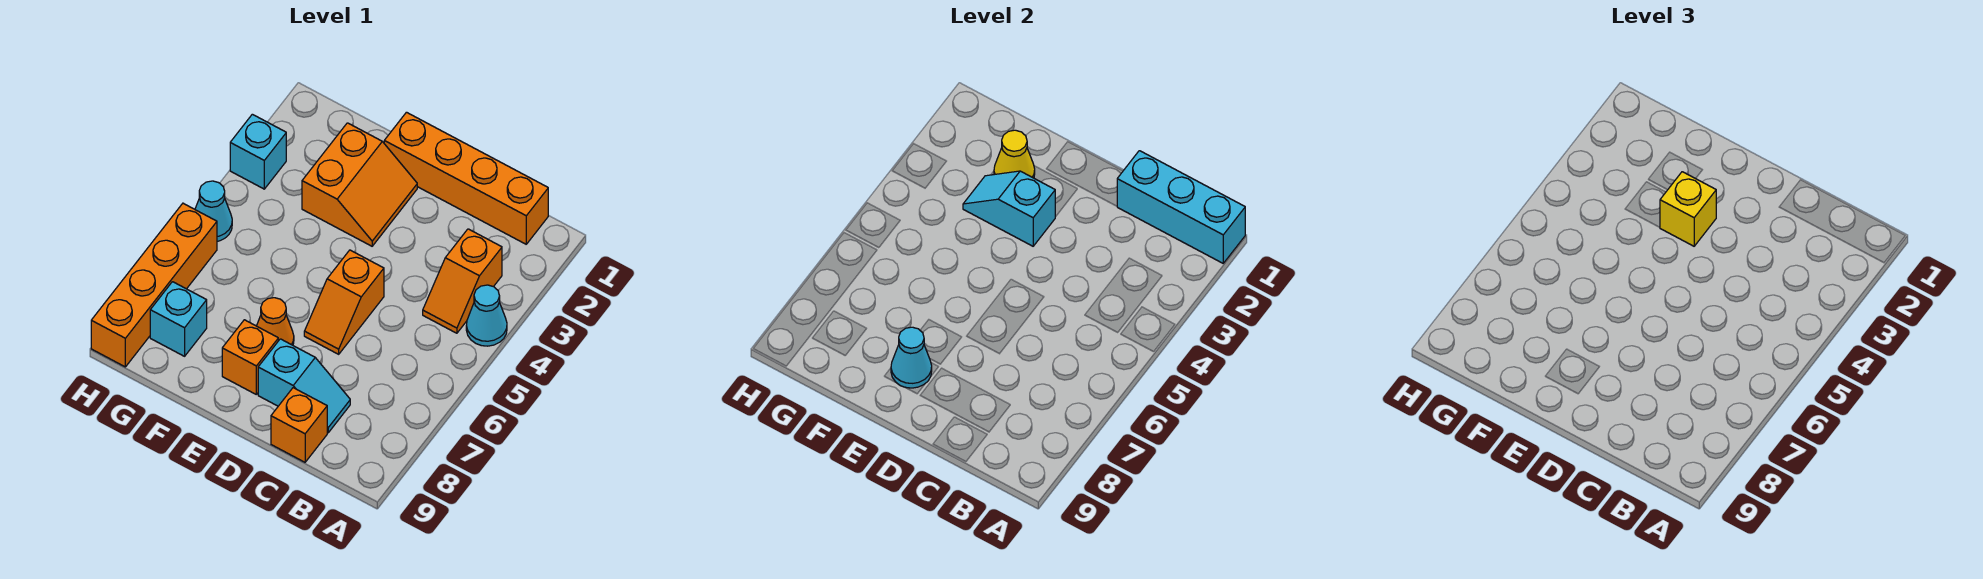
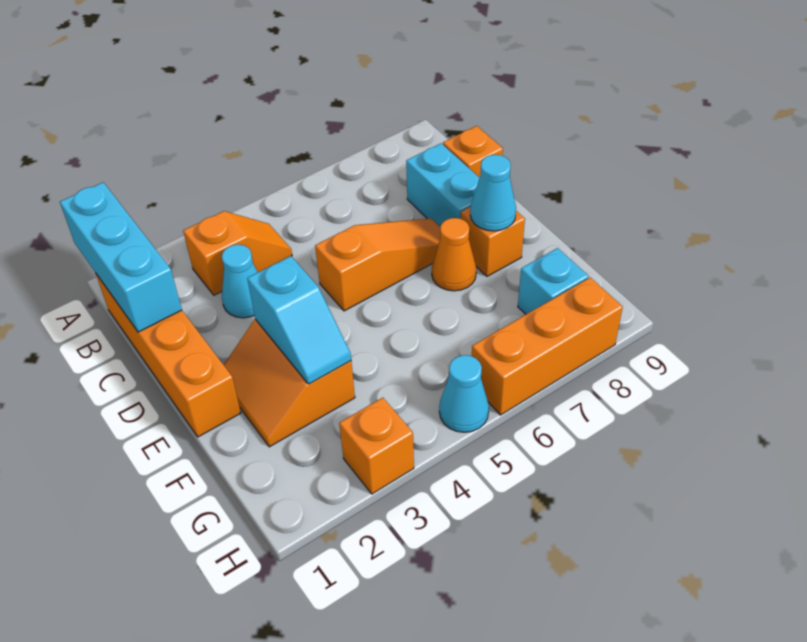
cyan 1x1 cone [466,285,507,346] -> cyan 1x1 cone moved to [222,245,258,318]
cyan 1x2 slope [258,339,350,433] -> cyan 1x2 brick [406,143,479,226]
orange 1x2 slope [304,250,384,354] -> orange 1x3 slope [315,219,440,311]
orange 2x2 slope [302,123,417,246] -> orange 2x2 slope turned to [224,319,355,447]
yellow 1x1 brick [1660,172,1716,246] -> none
yellow 1x1 cone [994,130,1035,178] -> none
cyan 1x1 brick [230,114,286,189] -> orange 1x1 brick [339,398,414,494]
orange 1x4 brick [91,203,217,367] -> orange 1x3 brick [472,278,623,415]

